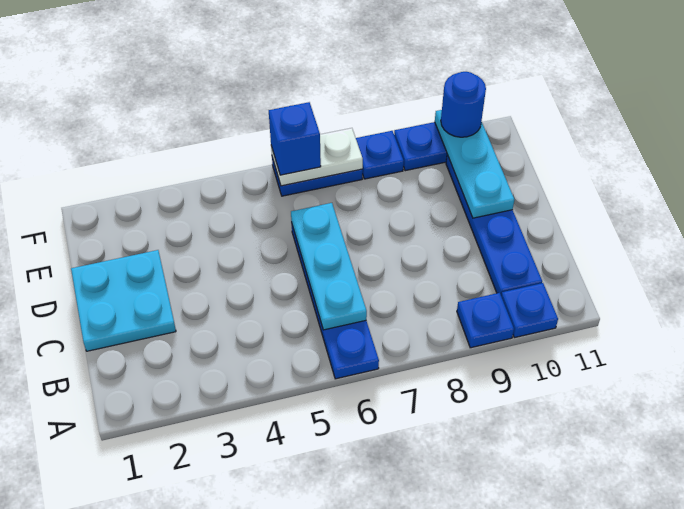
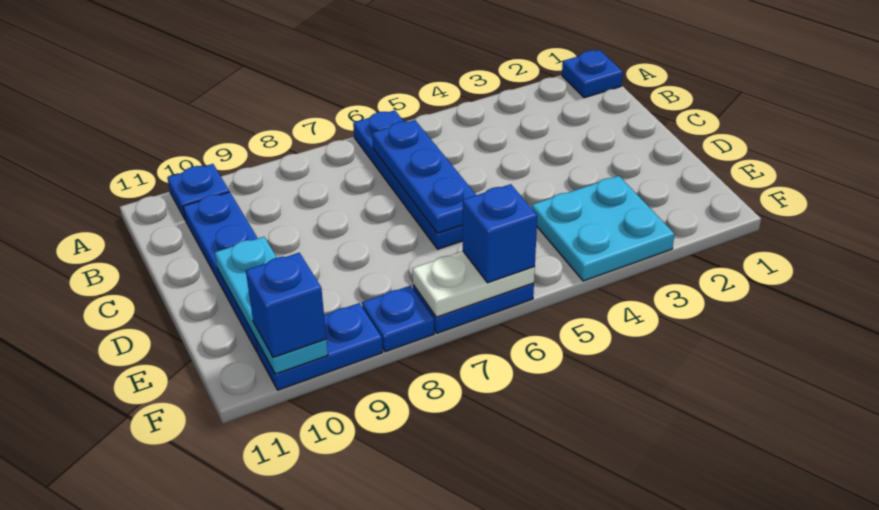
blue 1x1 plate [457,293,514,348] -> blue 1x1 plate moved to [562,50,623,98]
cyan 1x3 plate [291,203,367,330] -> blue 1x3 plate [372,120,476,233]
cyan 2x2 plate [71,250,176,351] -> cyan 2x2 plate moved to [532,176,674,281]
blue 1x1 round brick [441,72,486,137] -> blue 1x1 brick [246,253,326,357]

